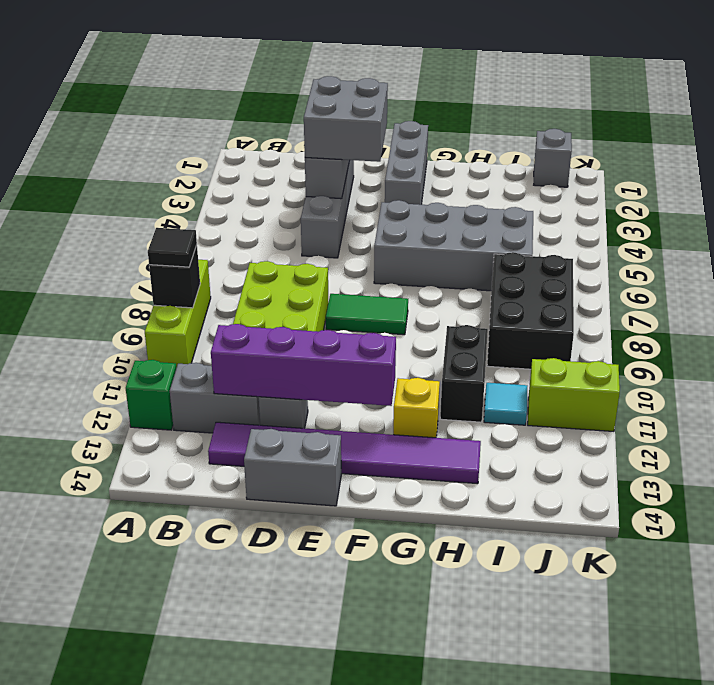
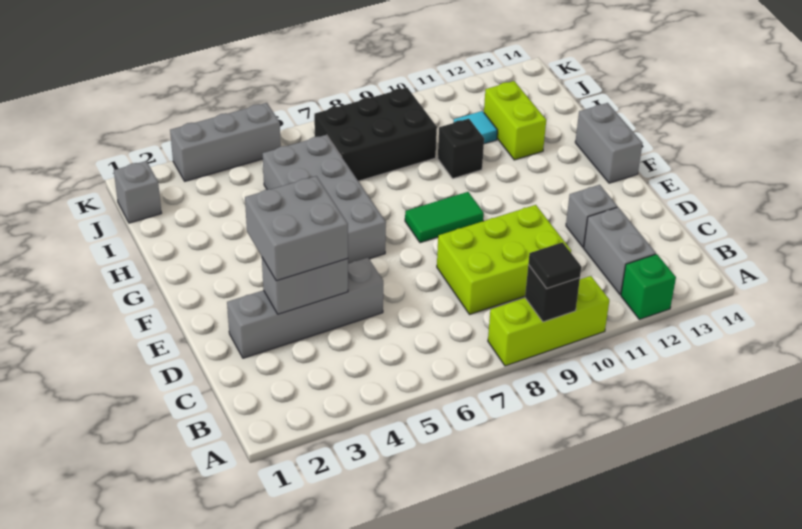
purple 1x4 brick [211,324,396,406] -> none
purple 1x6 tile [208,422,481,484] -> none
grey 1x2 brick [244,429,341,506] -> grey 1x2 brick moved to [575,103,642,183]
green 1x2 tile [326,294,408,335] -> green 1x2 tile turned to [405,192,484,243]
grey 1x3 brick [385,121,428,205] -> grey 1x3 brick moved to [170,103,281,181]
yellow 1x1 brick [393,378,440,438] -> none
black 1x2 brick [440,325,488,422] -> black 1x1 brick [438,119,484,179]
lime 1x2 brick [528,358,620,431] -> lime 1x2 brick moved to [484,81,546,160]

